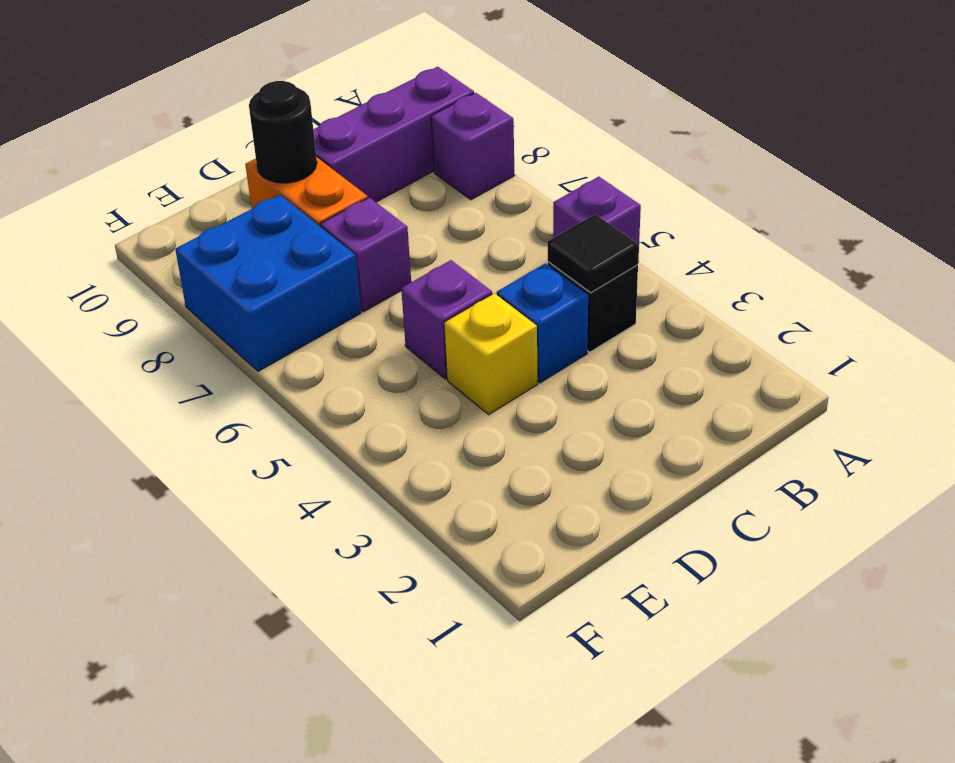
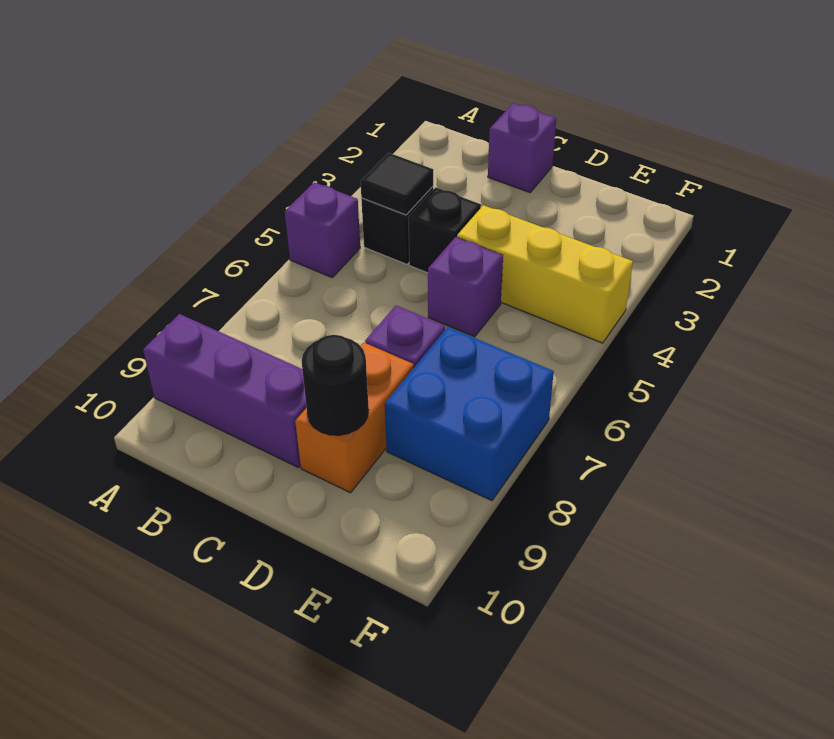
purple 1x1 brick [431,93,515,200] -> purple 1x1 brick moved to [488,103,556,193]
blue 1x1 brick [497,263,588,383] -> black 1x1 brick [408,187,481,273]
yellow 1x1 brick [444,293,538,415] -> yellow 1x3 brick [457,205,633,343]

